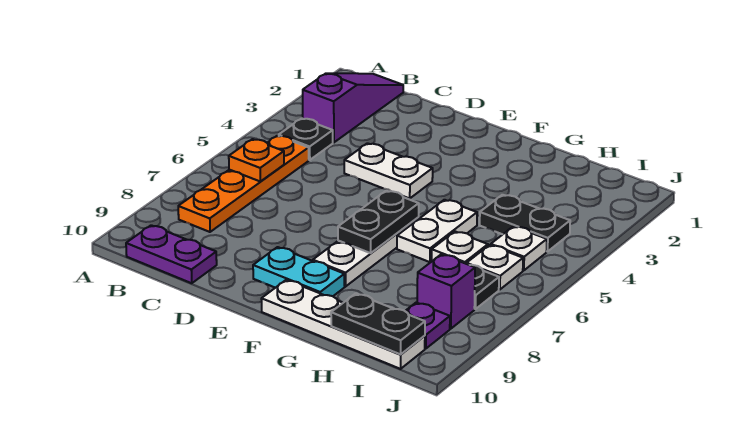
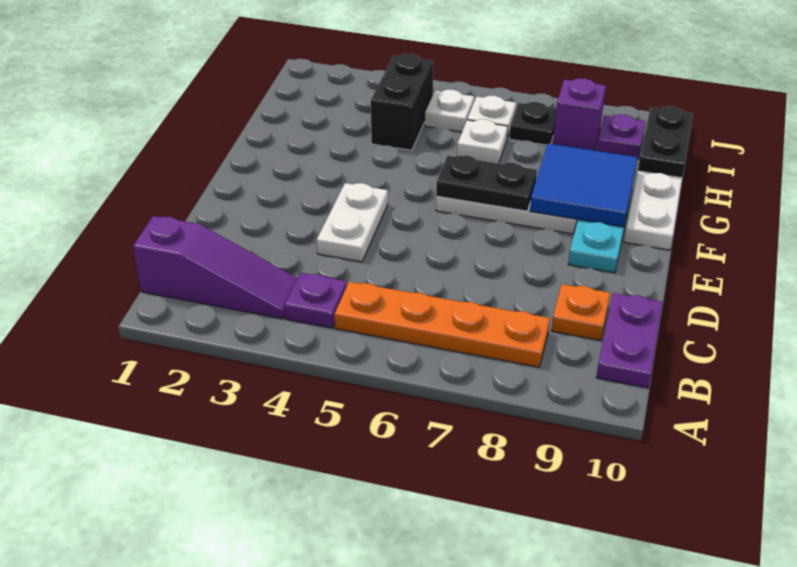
purple 1x3 slope [303,73,403,143] -> purple 1x3 slope turned to [133,216,297,319]
black 1x1 plate [279,118,333,160] -> purple 1x1 plate [284,273,347,328]
orange 1x1 plate [229,139,284,182] -> orange 1x1 plate moved to [551,284,610,340]
none -> blue 2x2 tile [530,144,638,227]
white 1x2 plate [397,200,477,262] -> none
black 1x2 plate [480,195,570,252] -> black 1x2 brick [371,54,434,150]

